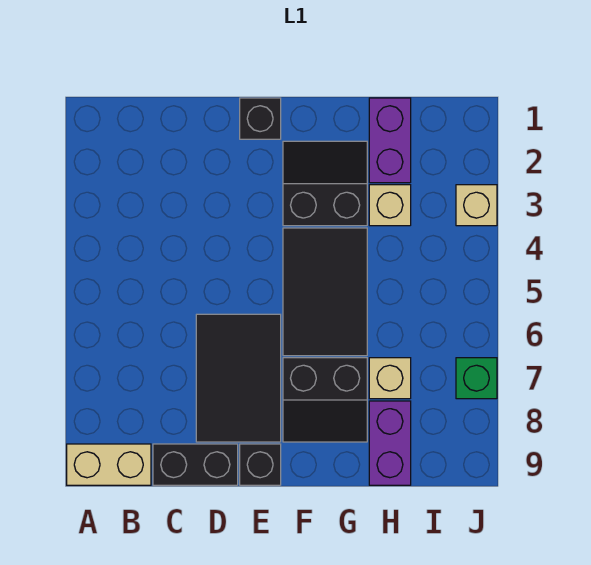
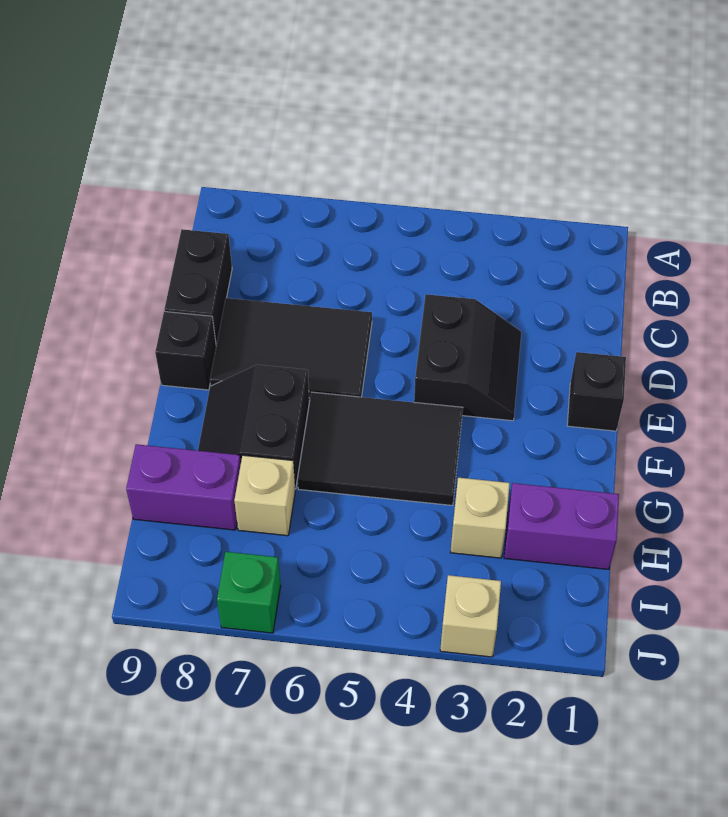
tan 1x2 brick [67,444,151,485] -> none
black 2x2 slope [283,141,367,226] -> black 2x2 slope moved to [414,294,521,421]

